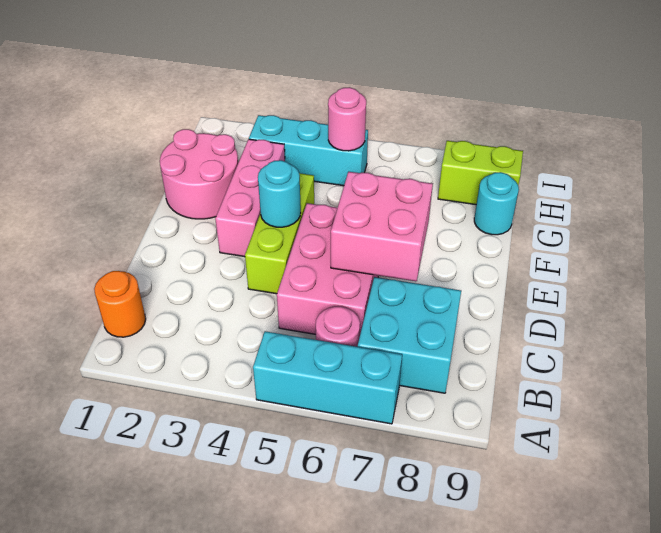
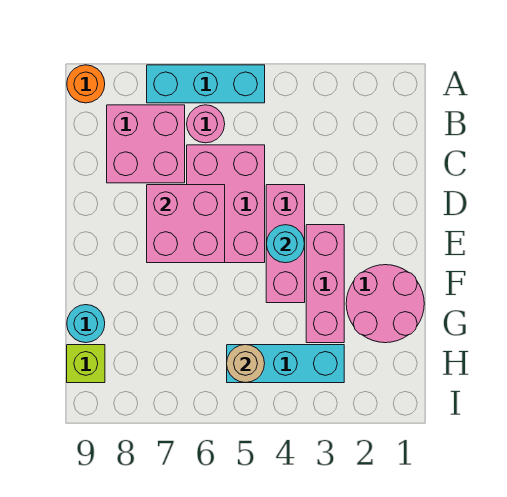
orange 1x1 round brick [94,271,146,337] -> orange 1x1 round brick moved to [67,65,105,103]
cyan 2x2 brick [358,277,461,393] -> pink 2x2 brick [107,105,185,183]
lime 1x3 brick [245,173,314,294] -> pink 1x3 brick [266,185,305,303]
pink 1x1 round brick [328,87,366,151] -> tan 1x1 round brick [227,345,265,383]
lime 1x2 brick [438,141,523,205] -> lime 1x1 brick [67,345,105,383]

